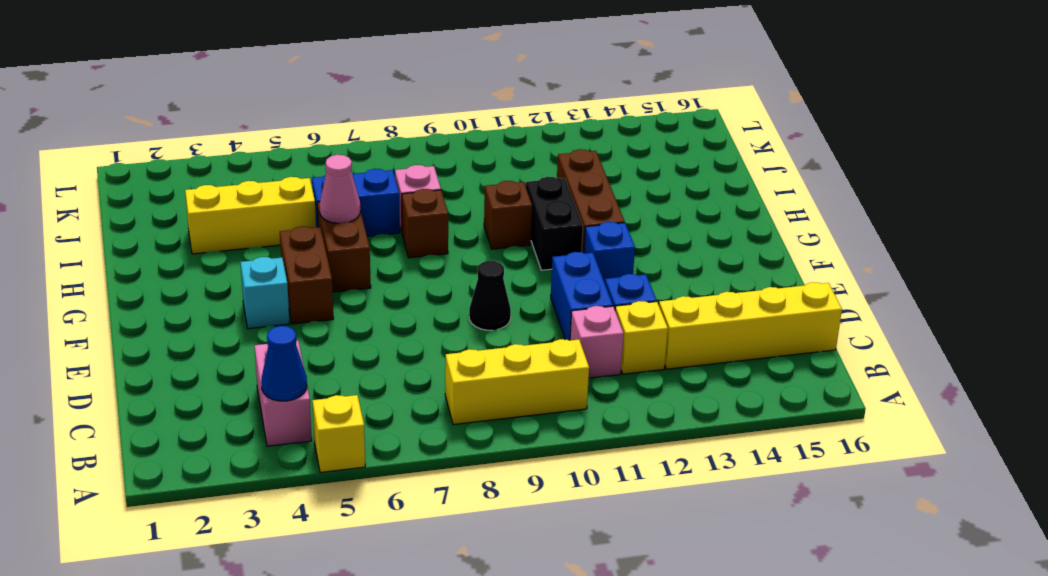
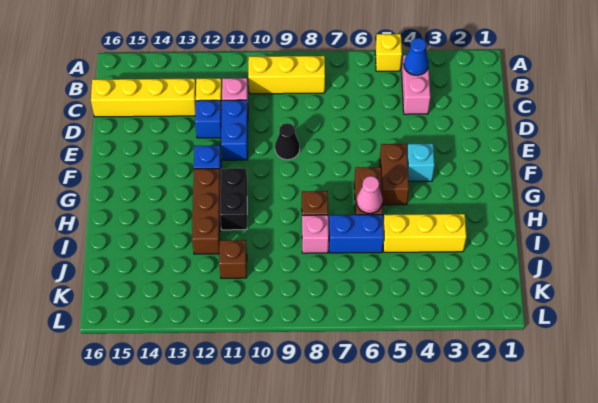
brown 1x1 brick [484,181,532,249] -> brown 1x1 brick moved to [219,240,247,278]

